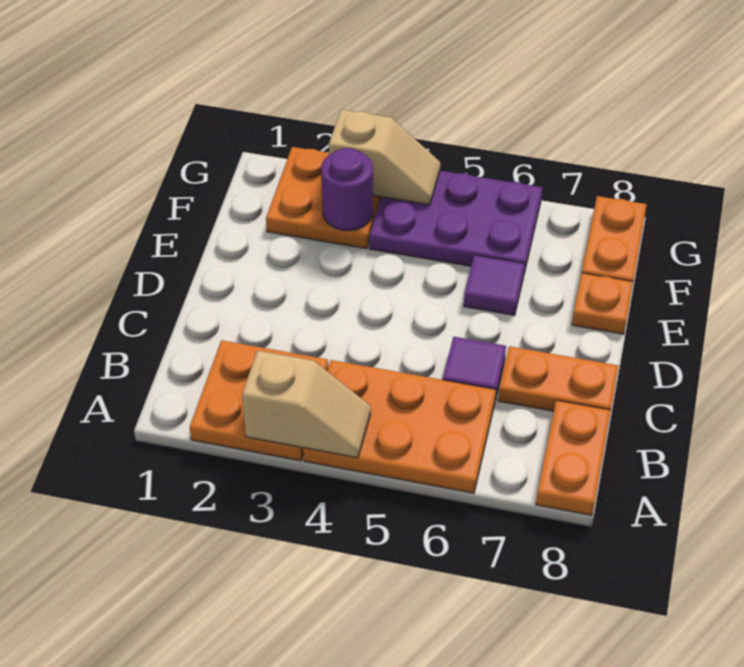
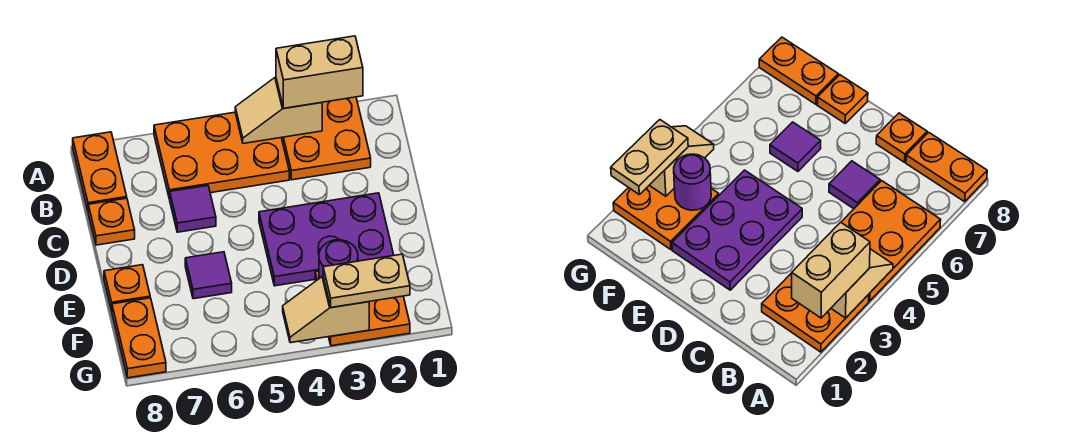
none -> tan 1x2 brick [276,36,363,108]
orange 1x2 plate [498,346,618,411] -> orange 1x1 plate [88,198,135,245]
purple 2x3 plate [369,171,542,273] -> purple 2x3 plate moved to [259,193,394,286]
none -> tan 1x2 plate [323,254,410,308]

